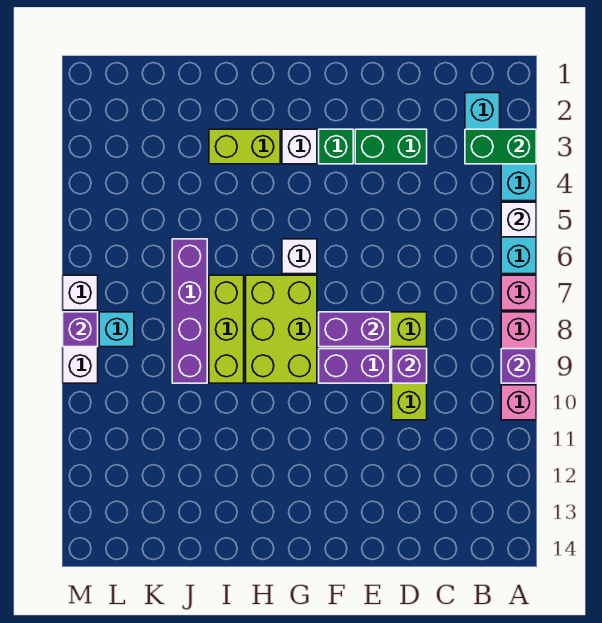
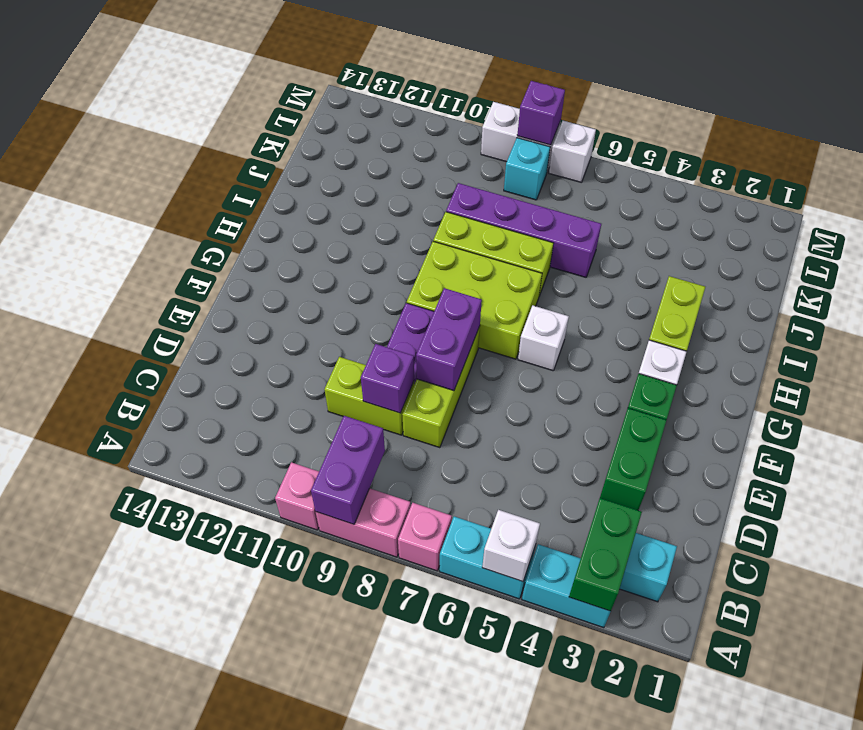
purple 1x1 brick [501,349,536,383] -> purple 1x2 brick [311,416,385,524]

